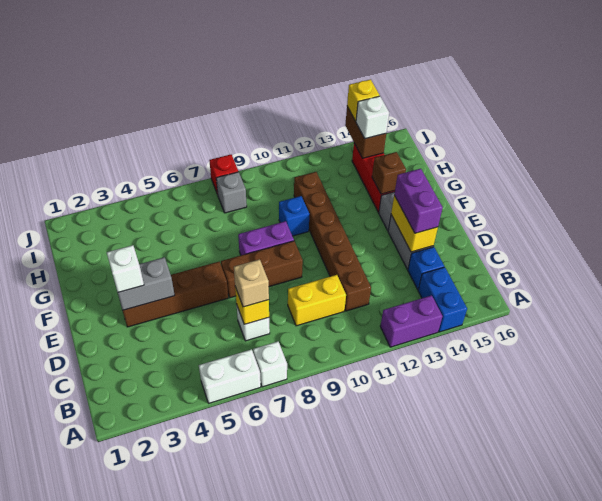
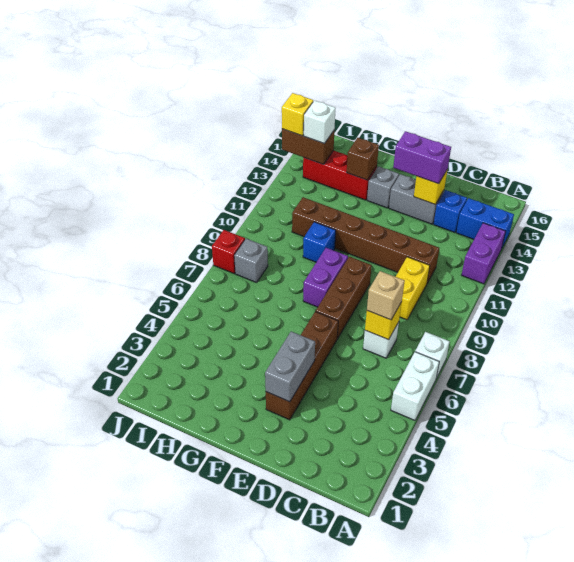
yellow 1x2 brick [391,195,438,252] -> yellow 1x1 brick [414,169,448,204]
white 1x1 brick [107,245,144,292] -> none

